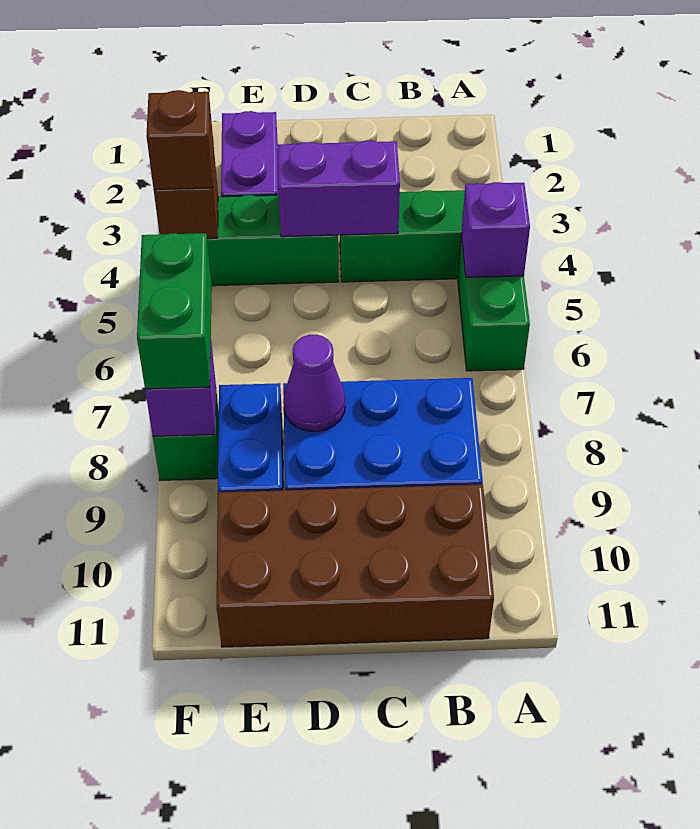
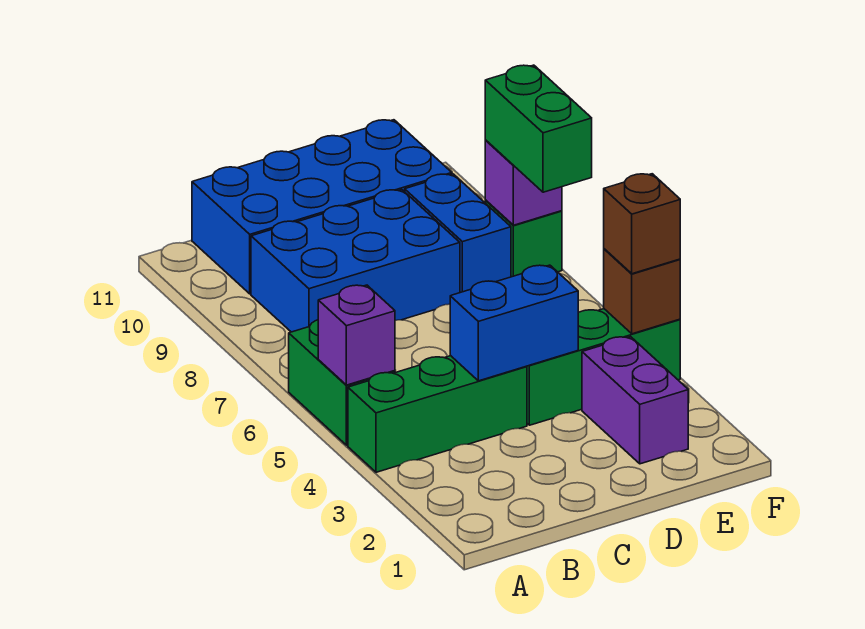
brown 2x4 brick [217,484,494,647] -> blue 2x4 brick [192,120,452,294]
purple 1x2 brick [278,141,400,237] -> blue 1x2 brick [450,265,578,381]
purple 1x1 cone [283,335,345,432] -> none

